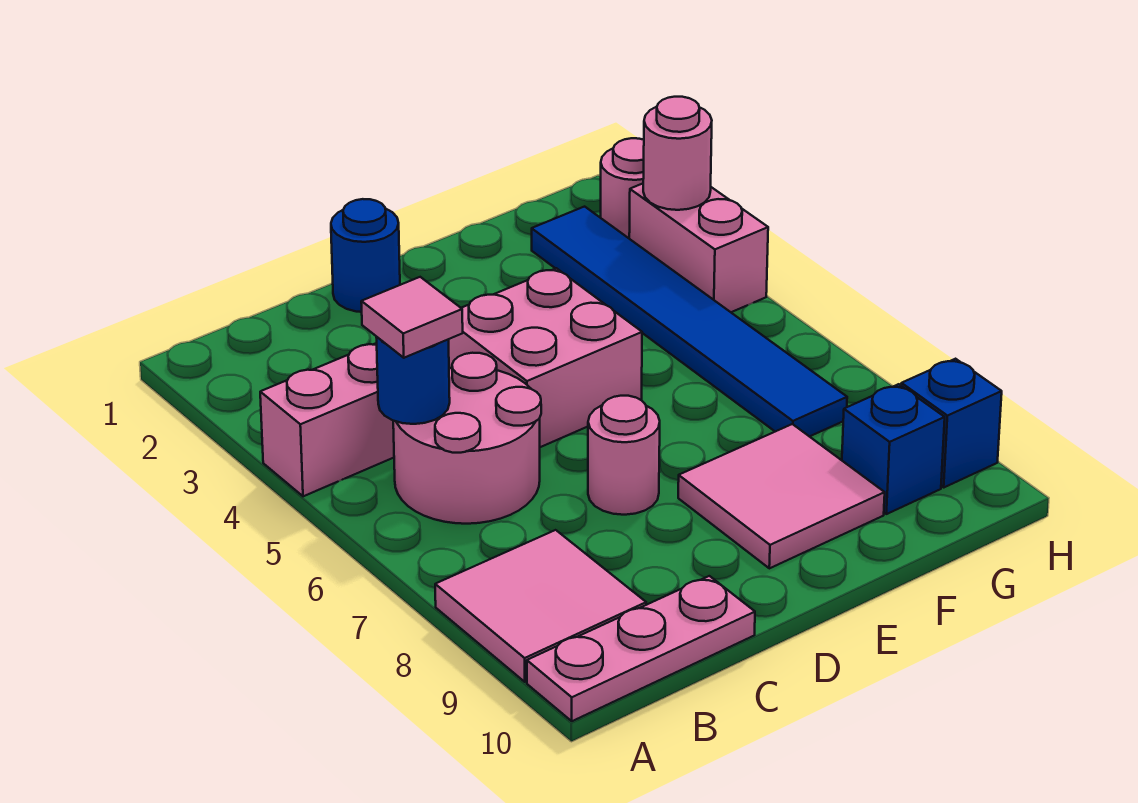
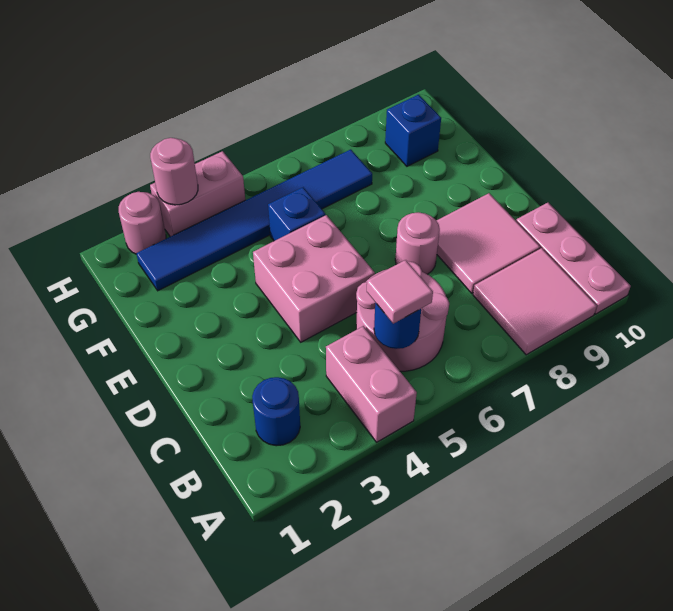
blue 1x1 round brick [331,199,400,312] -> blue 1x1 round brick moved to [252,377,300,446]
pink 2x2 tile [678,424,885,568] -> pink 2x2 tile moved to [436,193,540,293]
blue 1x1 brick [901,359,1002,487] -> blue 1x1 brick moved to [268,187,325,241]

